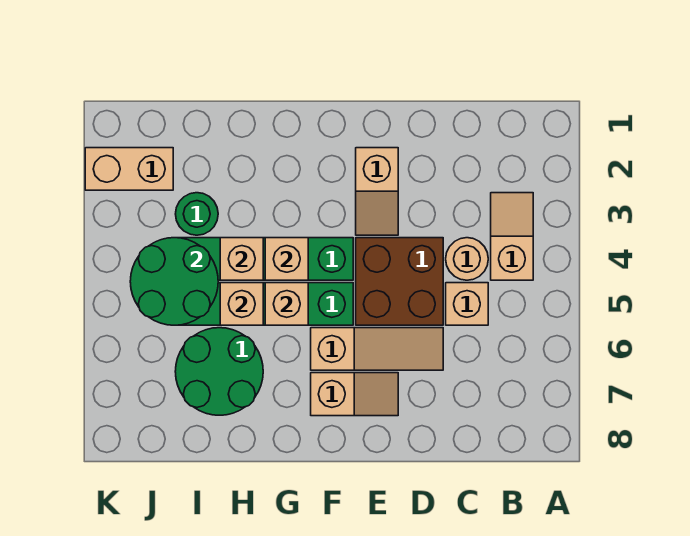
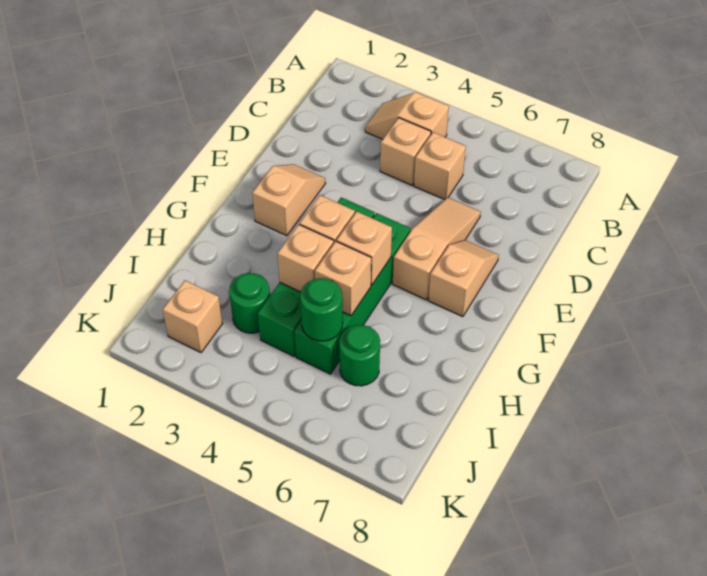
tan 1x1 round brick [446,238,488,280] -> tan 1x1 brick [380,118,431,185]
brown 2x2 brick [356,238,443,325] -> none
tan 1x2 slope [356,148,398,235] -> tan 1x2 slope turned to [252,164,325,236]
green 2x2 round brick [175,328,263,415] -> green 1x1 round brick [339,325,380,386]
green 2x2 round brick [130,238,218,325] -> green 1x1 round brick [300,278,343,341]
tan 1x2 brick [85,148,173,190] -> tan 1x1 brick [163,280,223,352]

